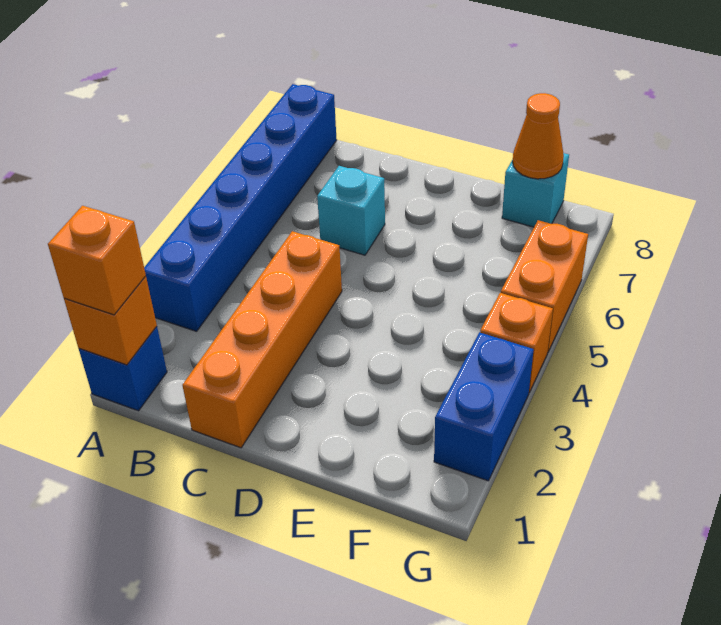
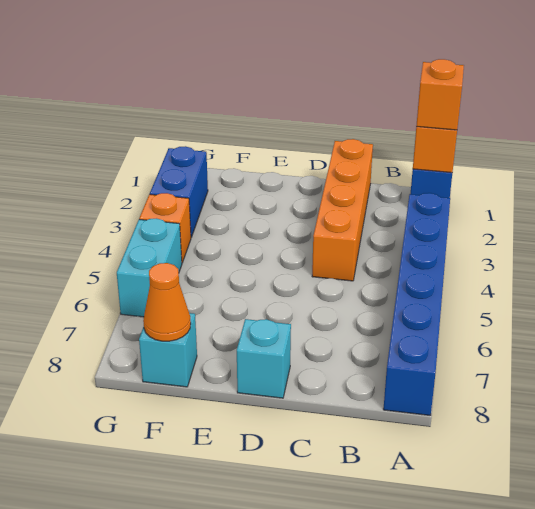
cyan 1x1 brick [317,166,385,255] -> cyan 1x1 brick moved to [237,319,291,398]
orange 1x2 brick [501,220,588,353] -> cyan 1x2 brick [117,218,182,317]

